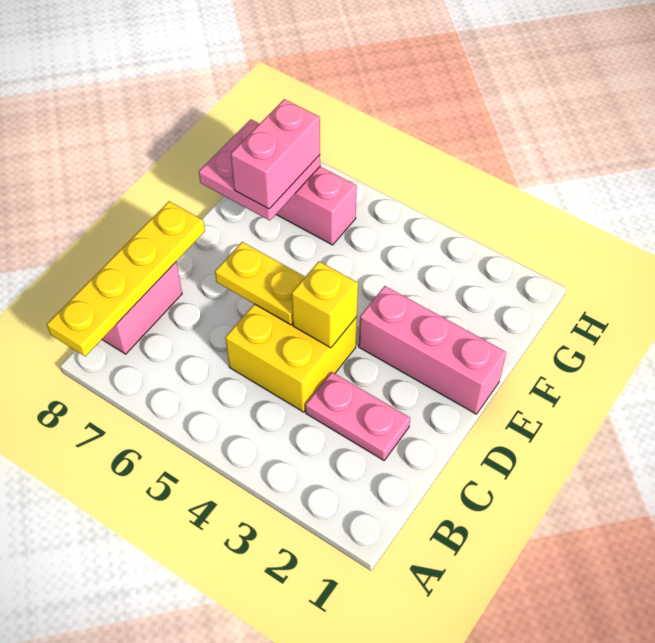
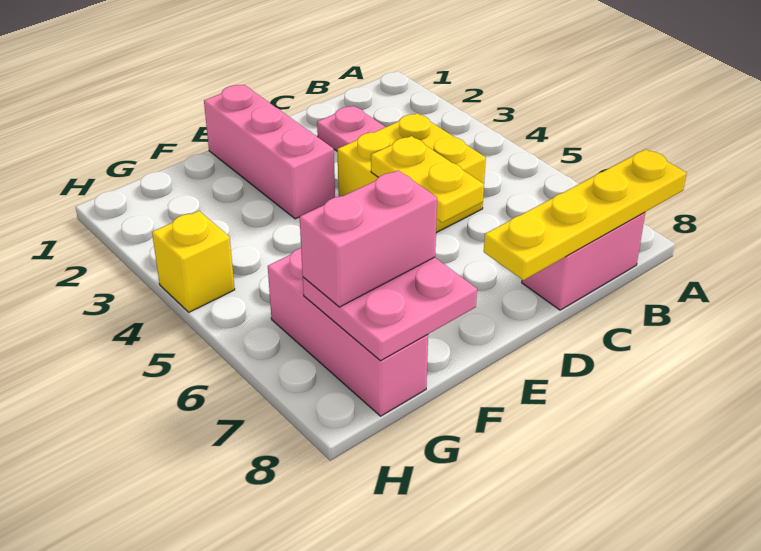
yellow 1x1 brick [292,262,358,348] -> yellow 1x1 brick moved to [152,211,235,312]

